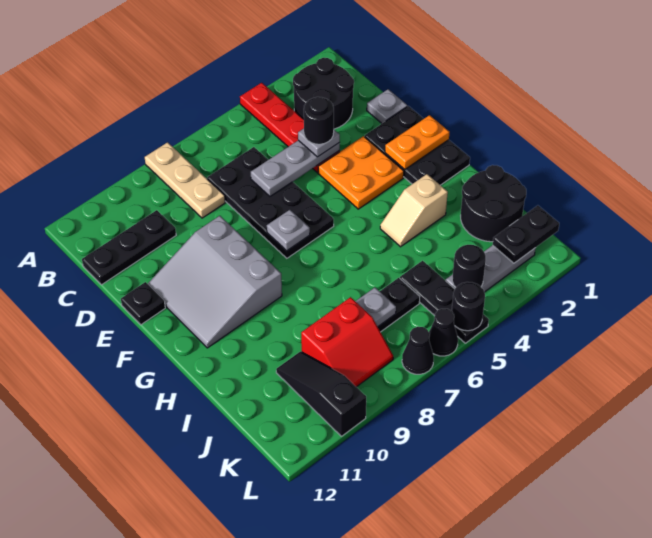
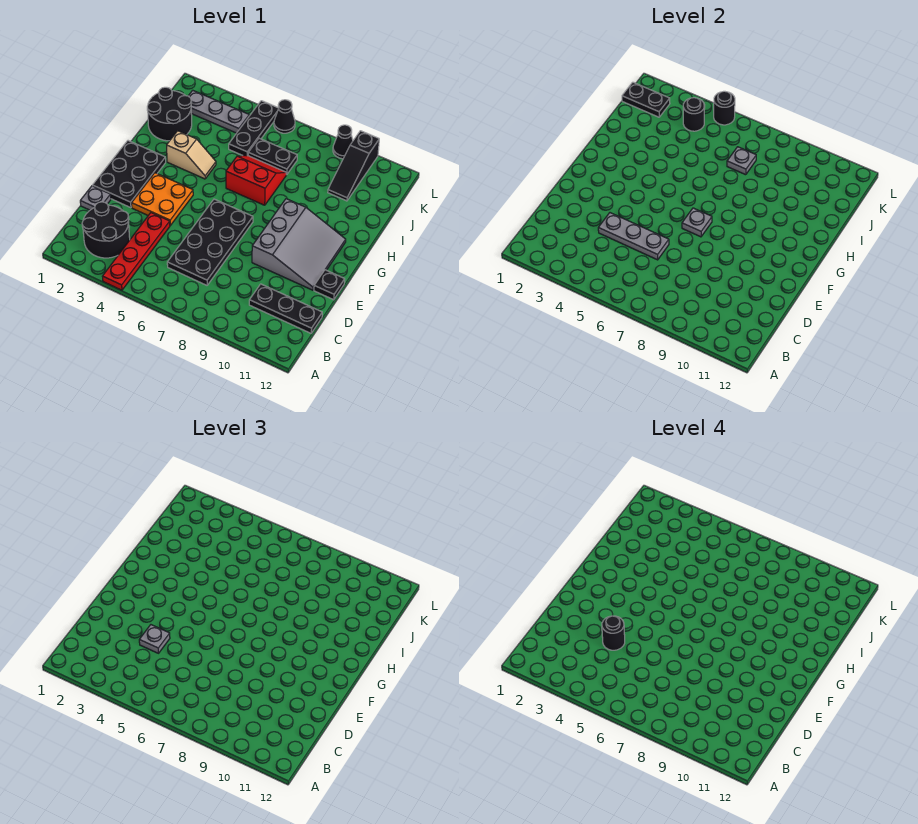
tan 1x3 plate [145,142,225,218] -> none
orange 1x2 plate [385,115,449,169] -> none
red 2x2 slope [301,297,393,387] -> red 2x2 slope moved to [226,156,286,205]
black 1x1 cone [402,327,434,374] -> black 1x1 cone moved to [333,125,353,159]

